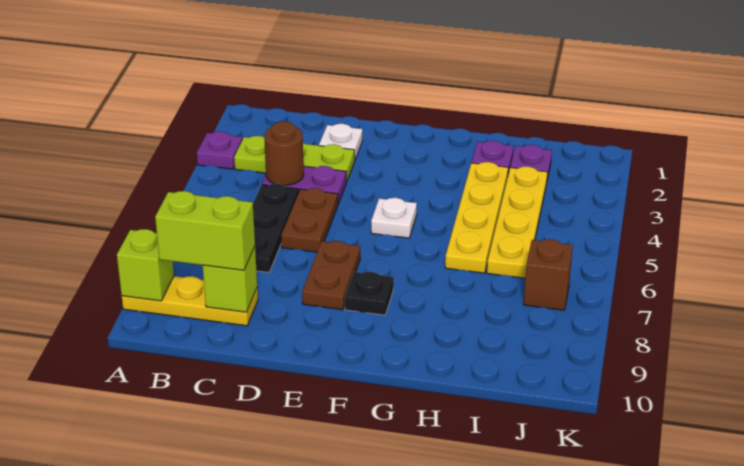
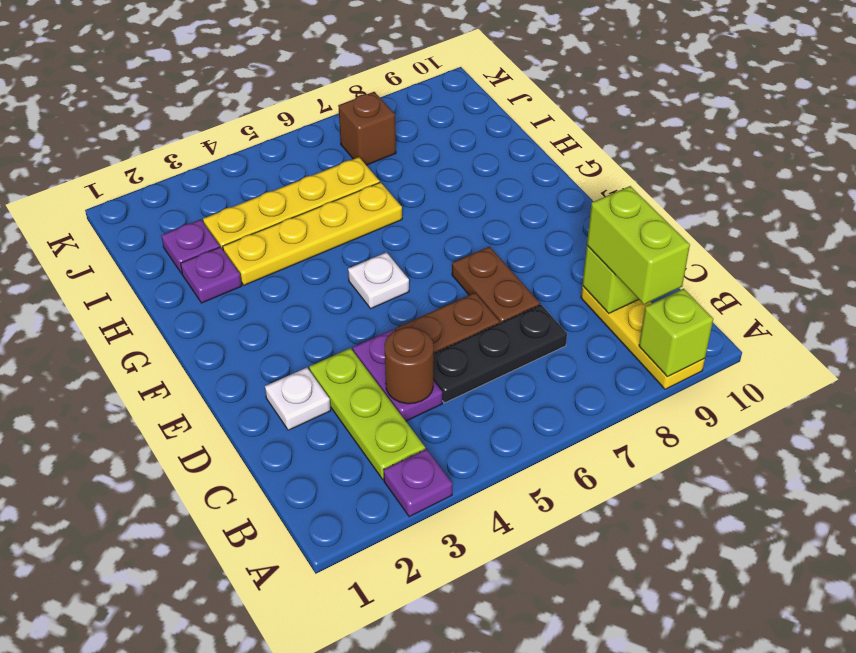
brown 1x2 plate [302,241,360,310] -> brown 1x2 plate turned to [452,247,540,323]
black 1x1 plate [345,272,394,315] -> none

